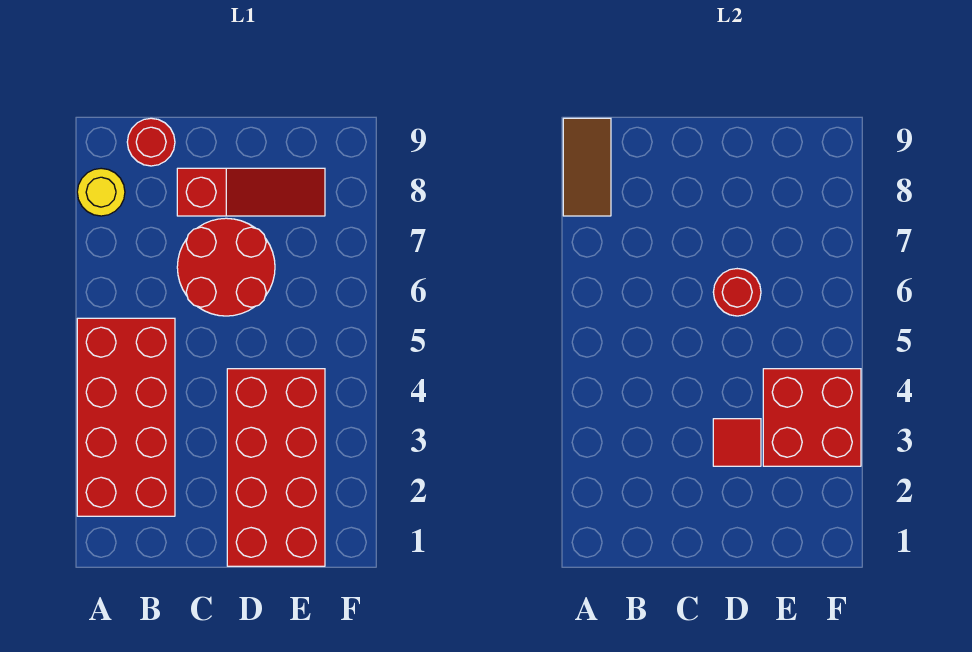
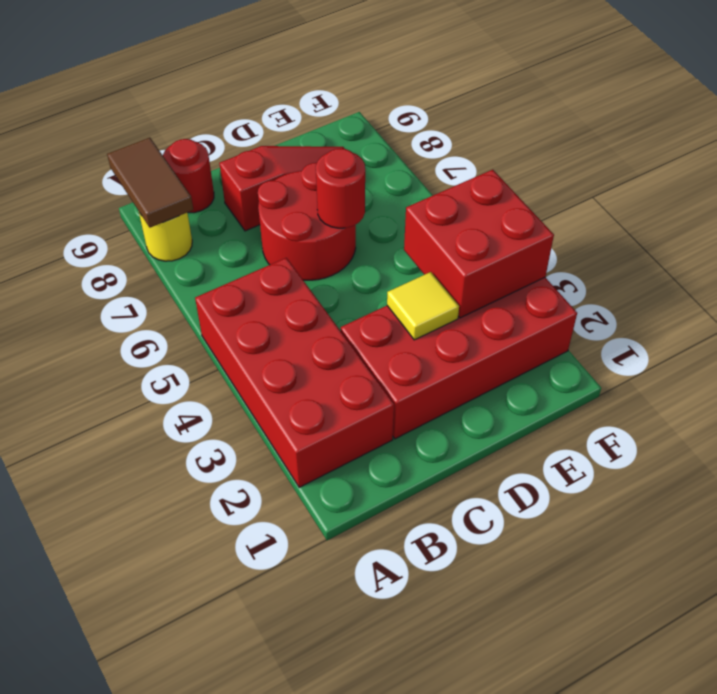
red 2x4 brick [227,369,325,566] -> red 2x4 brick turned to [341,278,577,439]
red 1x1 tile [713,419,761,466] -> yellow 1x1 tile [387,272,459,340]

